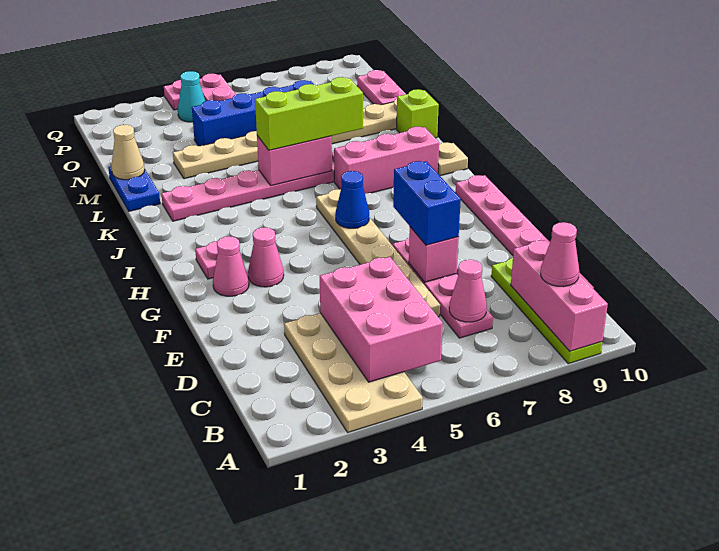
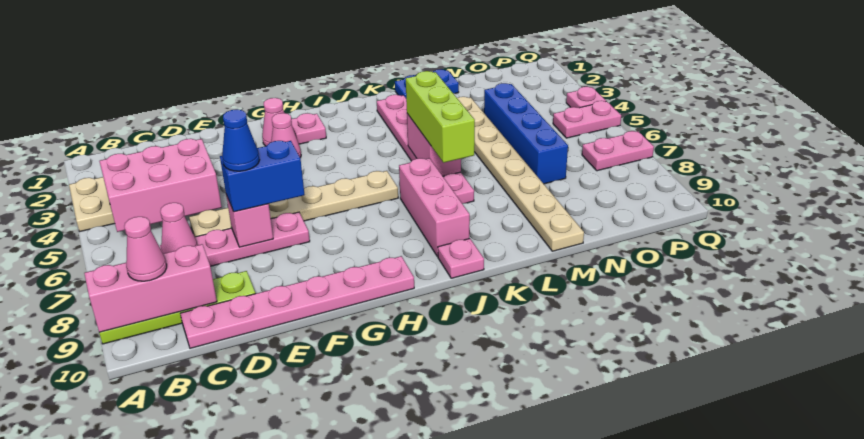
blue 1x1 cone [335,171,369,228] -> blue 1x1 cone moved to [222,109,259,171]
tan 1x1 plate [438,142,468,176] -> pink 1x1 plate [438,238,484,278]
lime 1x1 brick [397,89,439,138] -> none
tan 1x1 cone [111,125,145,180] -> none
pink 1x2 plate [357,70,406,105] -> pink 1x2 plate moved to [582,131,654,171]
cyan 1x1 cone [178,71,205,122] -> none

